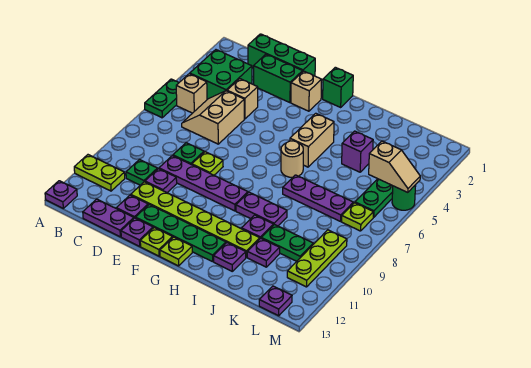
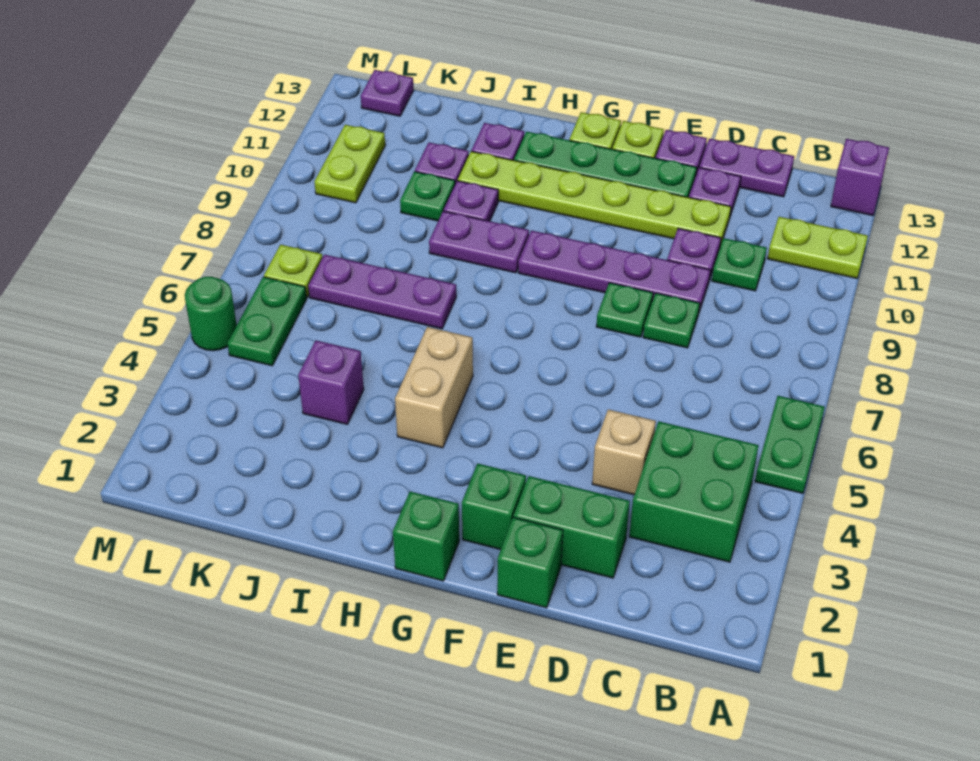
purple 1x1 plate [45,181,77,208] -> purple 1x1 brick [831,139,889,215]
tan 1x1 brick [176,74,207,113] -> none
green 1x3 brick [248,34,315,76] -> green 1x1 brick [497,517,563,608]
tan 2x2 slope [182,91,244,144] -> none
lime 1x1 plate [192,152,223,175] -> green 1x1 plate [596,283,653,337]
tan 1x1 brick [291,71,322,111] -> green 1x1 brick [462,463,526,550]
tan 1x1 round brick [281,141,303,177] -> none
green 1x2 plate [261,225,313,261] -> green 1x1 plate [400,172,455,221]
tan 1x2 slope [369,141,420,192] -> none
lime 1x3 plate [287,230,347,287] -> lime 1x2 plate [314,125,385,203]

